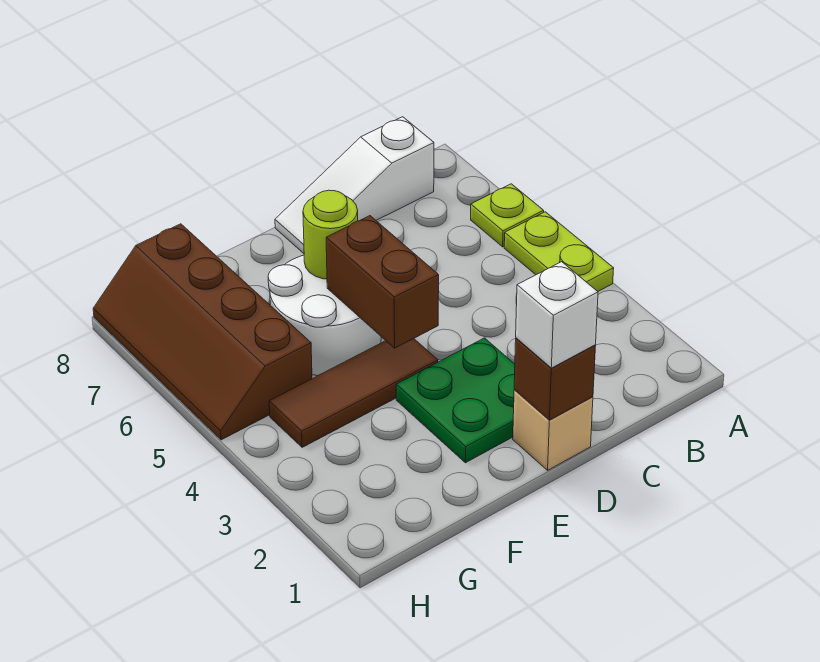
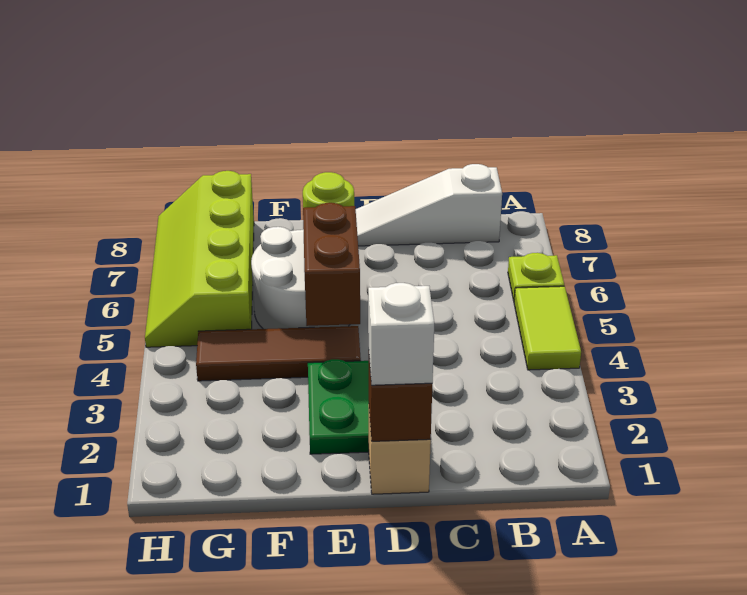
lime 1x2 plate [504,212,614,291] -> lime 1x2 tile [514,286,581,370]
brown 2x4 slope [93,224,312,440] -> lime 2x4 slope [145,171,254,347]

